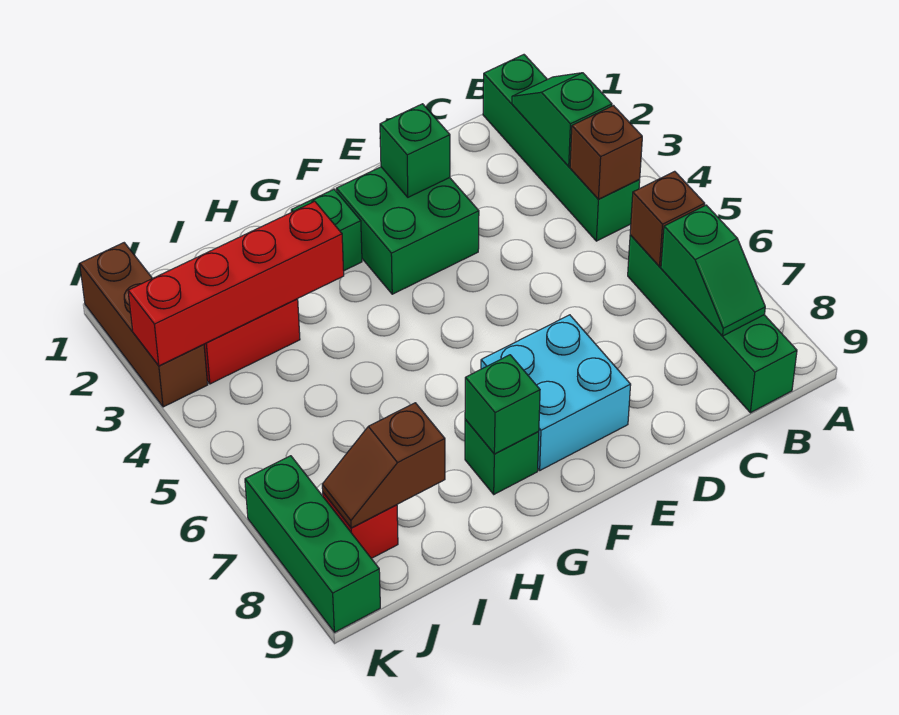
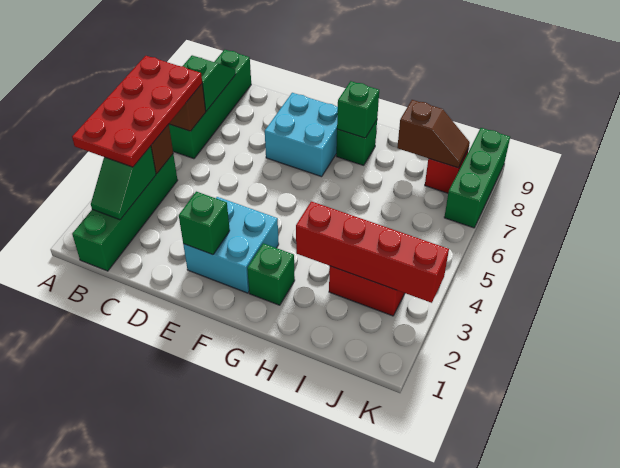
none -> red 2x4 plate [72,56,202,167]
green 2x2 brick [336,167,479,294] -> cyan 2x2 brick [183,197,279,293]
brown 1x3 brick [80,243,208,407] -> none

